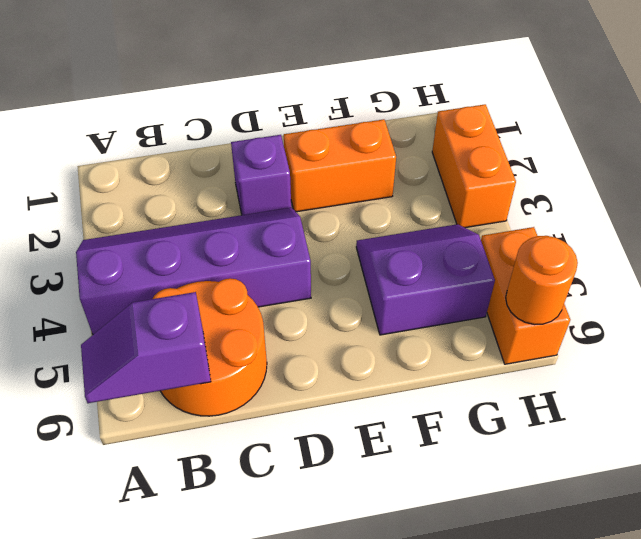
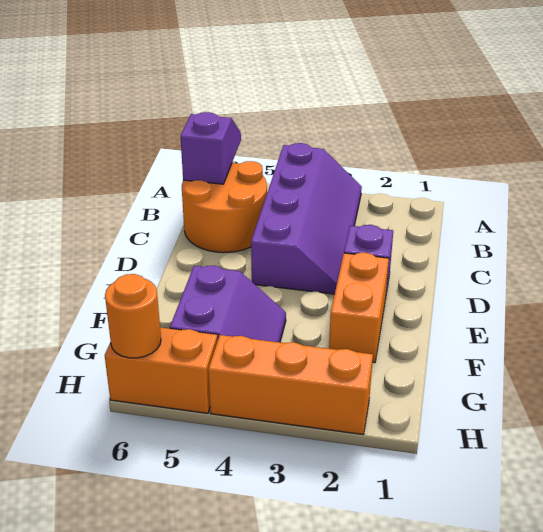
orange 1x2 brick [432,104,516,228] -> orange 1x3 brick [208,335,373,434]

